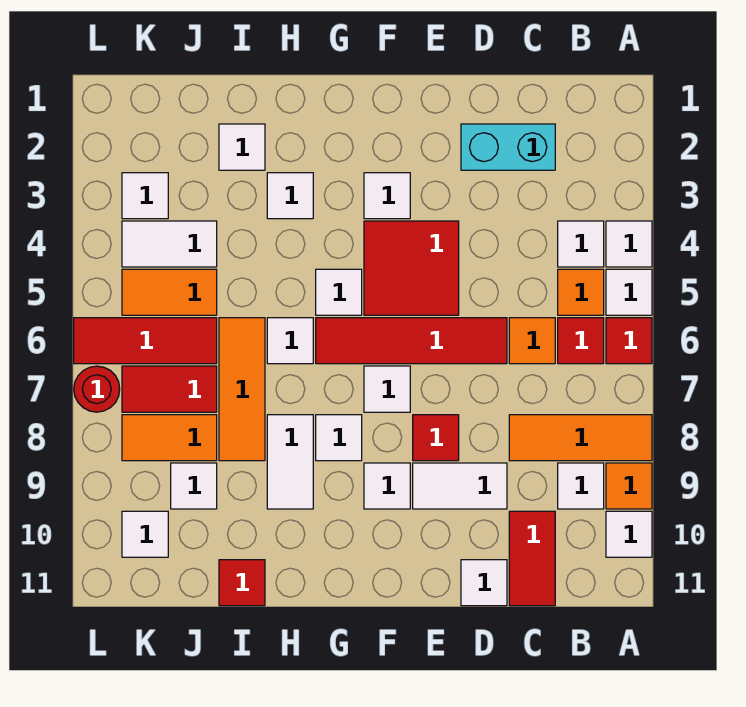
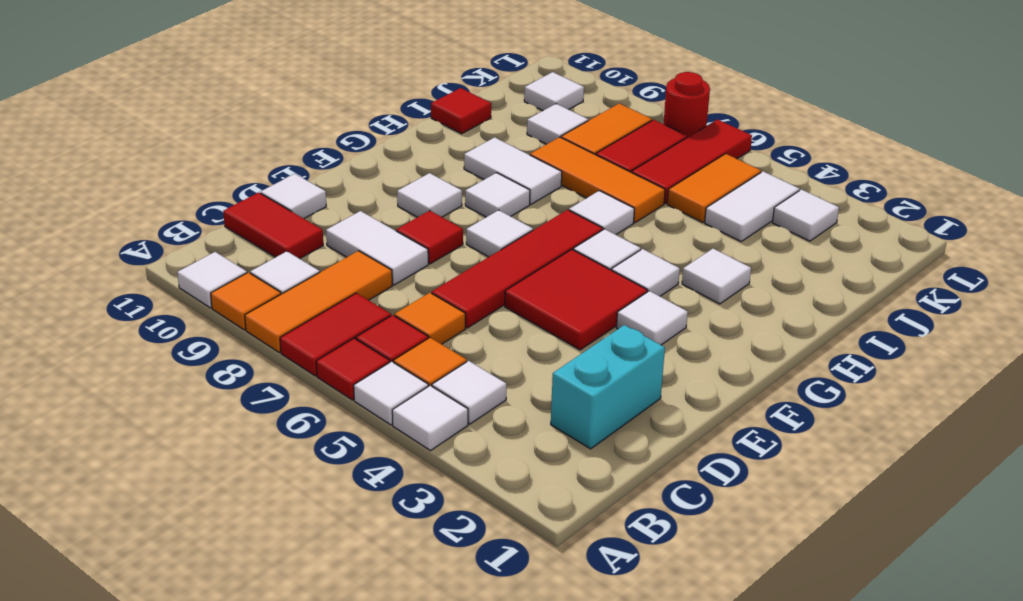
none -> red 1x2 tile [280,293,391,376]
white 1x2 tile [413,463,507,509] -> white 1x2 tile turned to [326,211,428,285]
white 1x1 tile [219,124,265,170] -> white 1x1 tile moved to [612,249,680,296]

